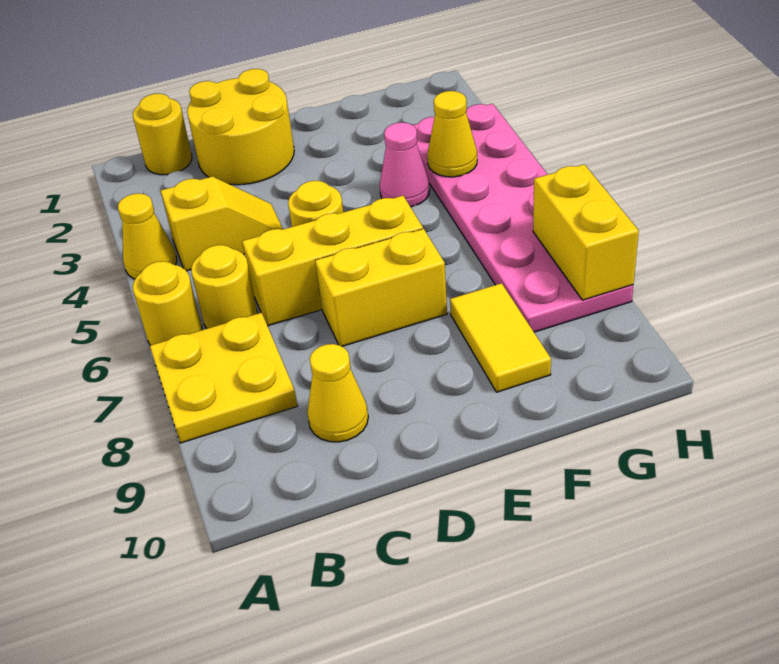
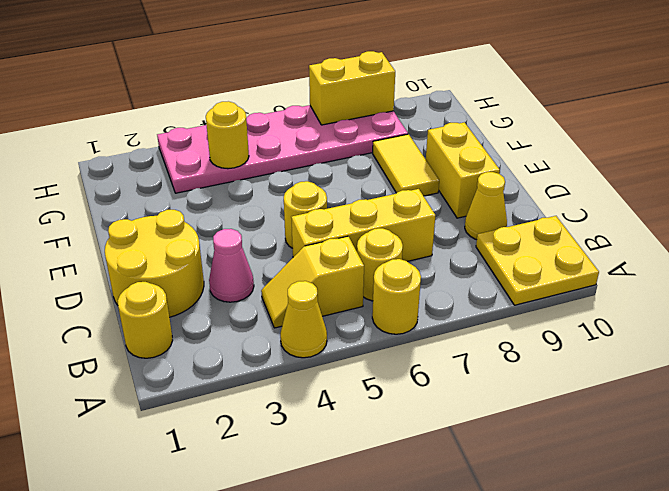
yellow 2x2 plate [150,313,298,443] -> yellow 2x2 plate moved to [476,216,599,305]
yellow 1x2 slope [161,176,283,271] -> yellow 1x2 slope turned to [261,236,364,328]
yellow 1x3 brick [242,196,423,326] -> yellow 1x3 brick turned to [291,189,436,261]
yellow 1x2 brick [315,229,447,346] -> yellow 1x2 brick moved to [426,122,500,218]
pink 1x1 cone [380,123,430,207] -> pink 1x1 cone moved to [209,229,254,302]
yellow 1x2 tile [450,283,551,392] -> yellow 1x2 tile turned to [373,134,439,196]
yellow 1x1 cone [427,91,477,177] -> yellow 1x1 round brick [206,101,249,169]

